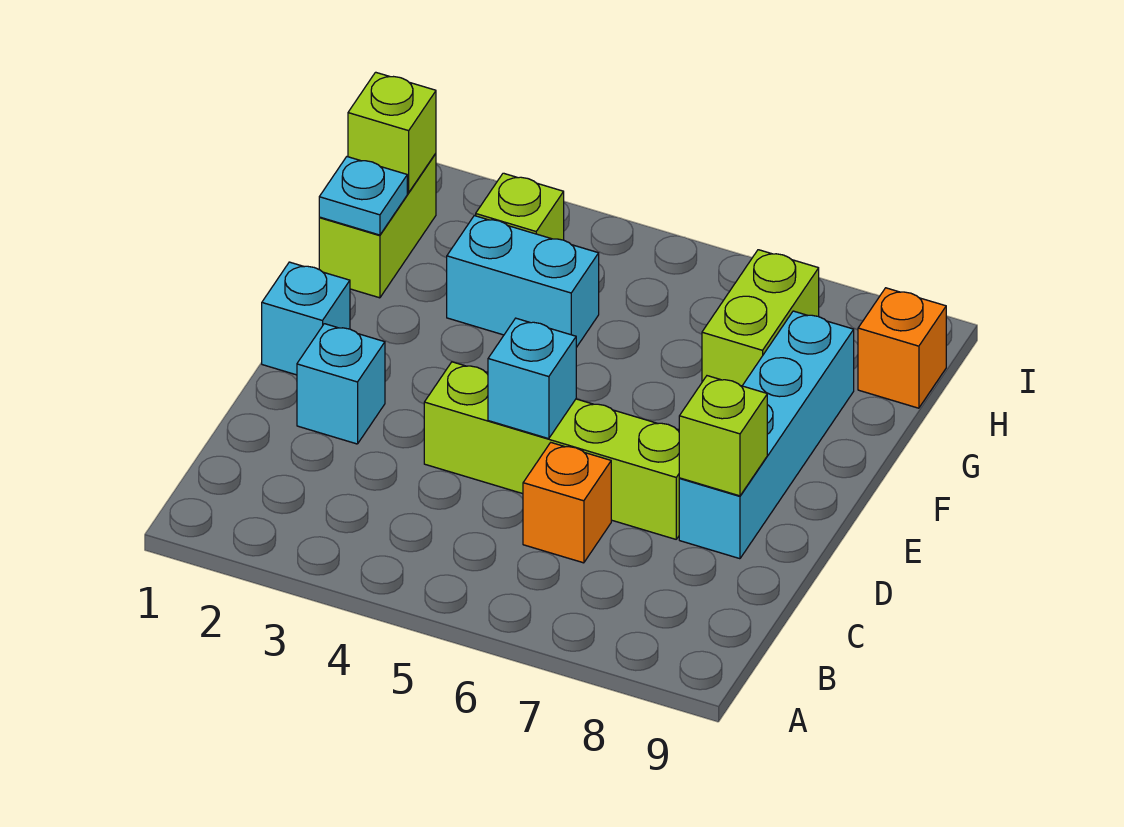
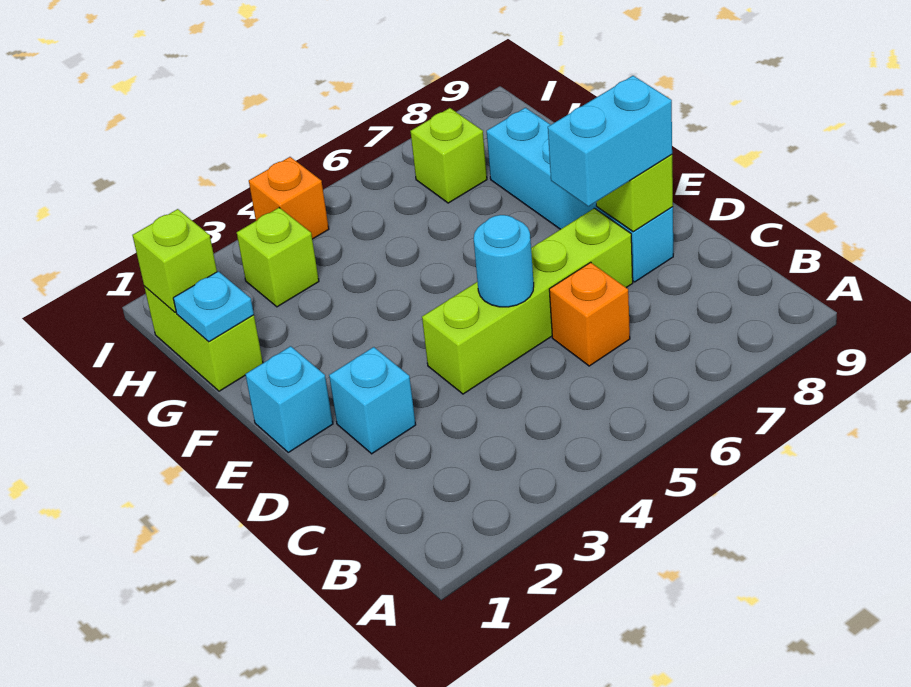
cyan 1x1 brick [488,318,576,439] -> cyan 1x1 round brick [474,215,534,307]
cyan 1x2 brick [447,216,599,347] -> cyan 1x2 brick moved to [548,76,672,206]
lime 1x2 brick [702,250,819,386] -> lime 1x1 brick [411,108,487,203]
orange 1x1 brick [858,288,946,408] -> orange 1x1 brick moved to [249,157,329,239]

